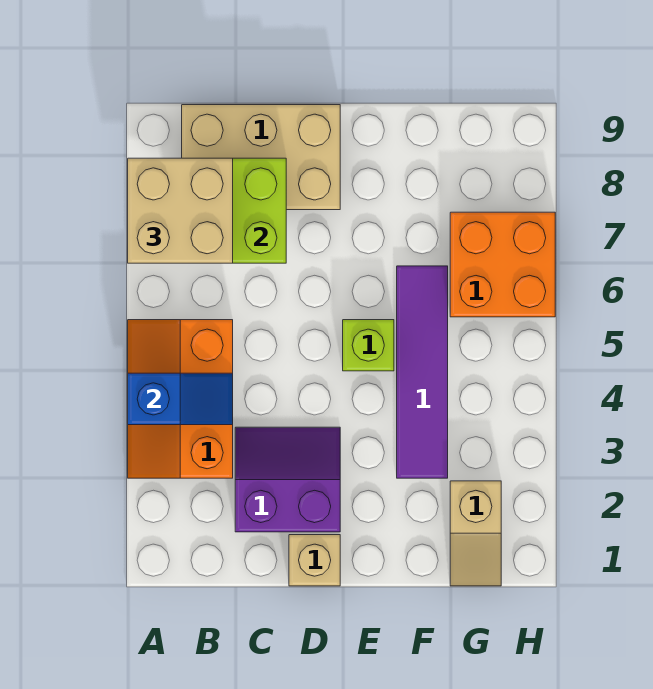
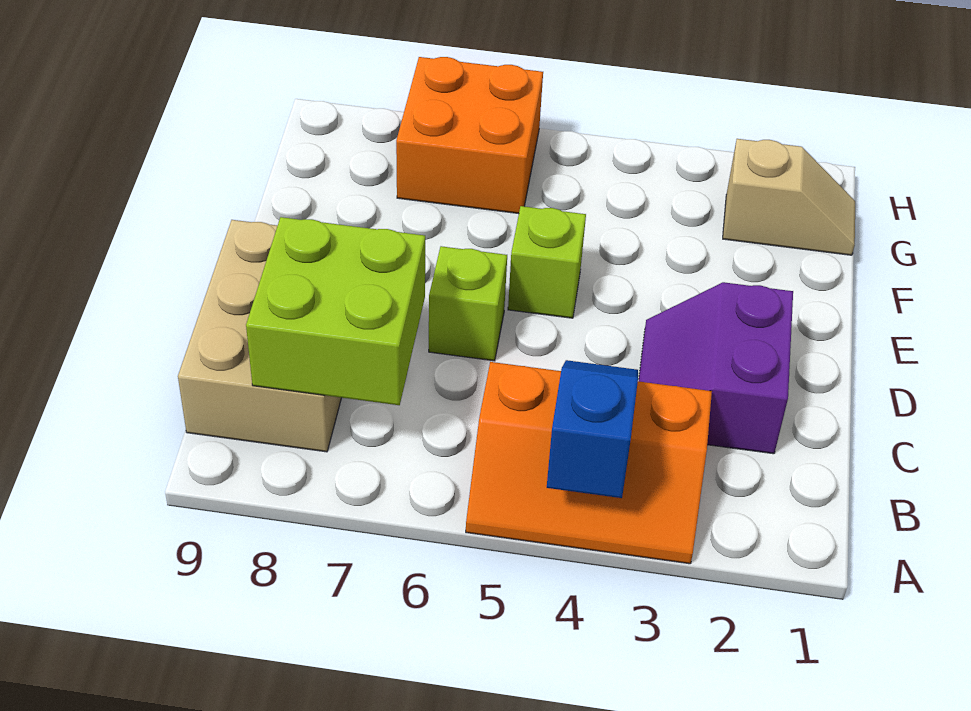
tan 2x2 brick [128,158,233,263] -> none
tan 1x1 brick [289,535,340,586] -> none
none -> lime 1x1 brick [429,246,507,361]
purple 1x4 tile [397,266,448,478] -> none

